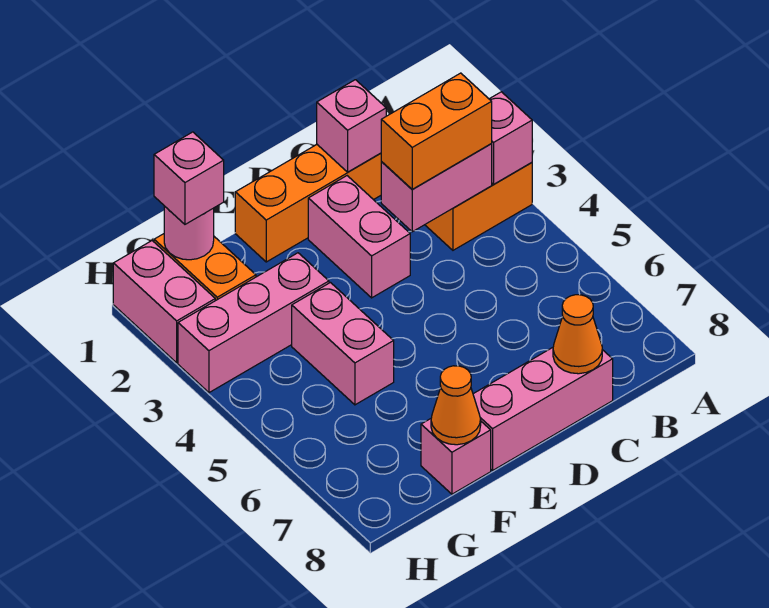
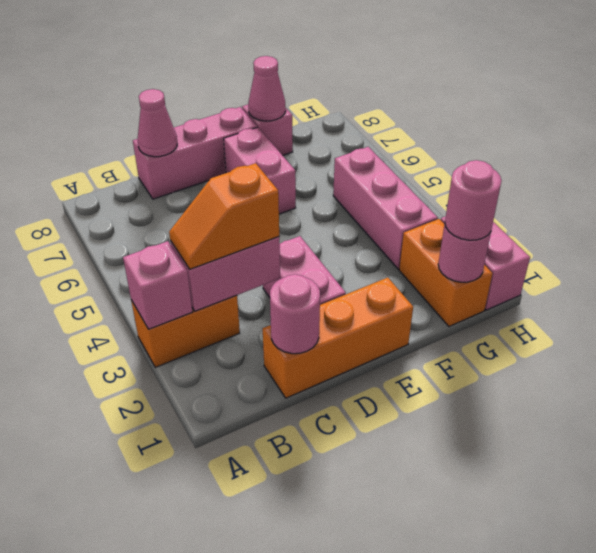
orange 1x2 brick [381,73,492,189] -> orange 1x2 slope [169,163,279,269]
pink 1x1 brick [317,80,386,172] -> pink 1x1 round brick [270,274,320,354]
orange 1x1 cone [553,295,602,374] -> pink 1x1 cone [137,89,177,157]
pink 1x3 brick [178,253,329,393] -> pink 1x3 brick turned to [333,147,438,269]
pink 1x2 brick [292,283,394,405] -> pink 1x2 brick moved to [224,127,296,214]
orange 1x1 cone [431,366,481,445] -> pink 1x1 cone [248,56,286,121]
pink 1x1 brick [154,132,224,224] -> pink 1x1 round brick [445,160,502,240]

